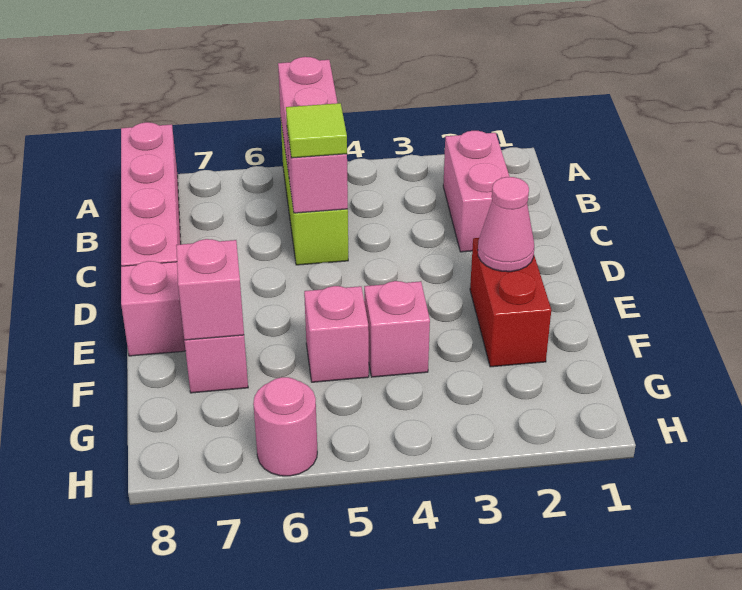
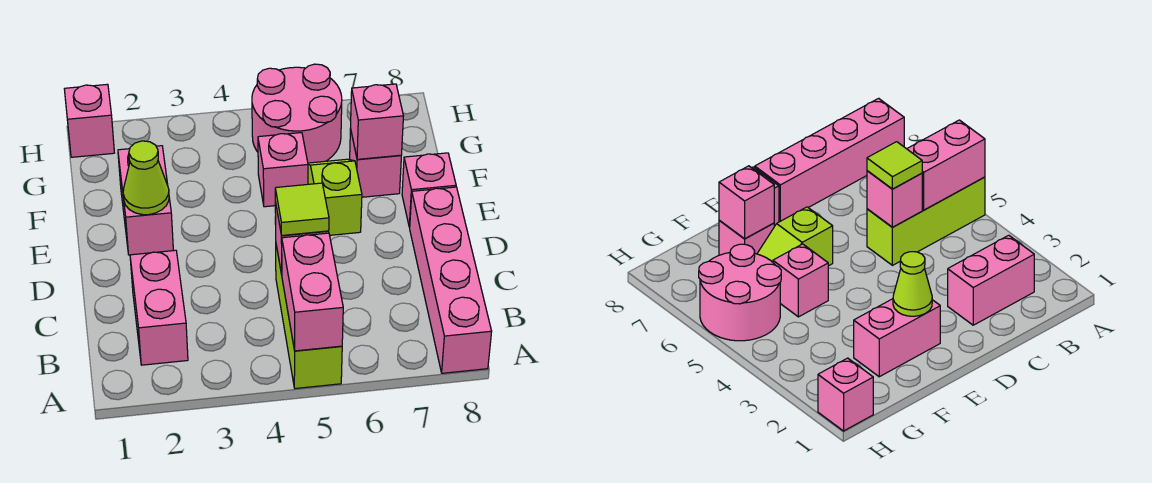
red 1x2 brick [470,238,551,367] -> pink 1x2 brick [118,146,173,255]
pink 1x1 cone [478,177,534,272] -> lime 1x1 cone [123,141,169,215]
none -> lime 1x2 slope [308,159,362,235]
pink 1x1 brick [364,281,430,377] -> pink 1x1 brick moved to [64,84,114,157]
pink 1x1 round brick [253,377,317,476] -> pink 2x2 round brick [252,64,342,163]

